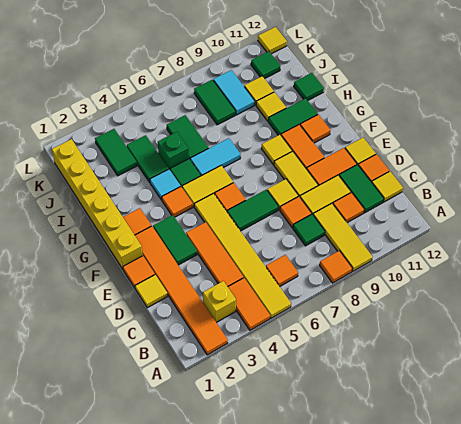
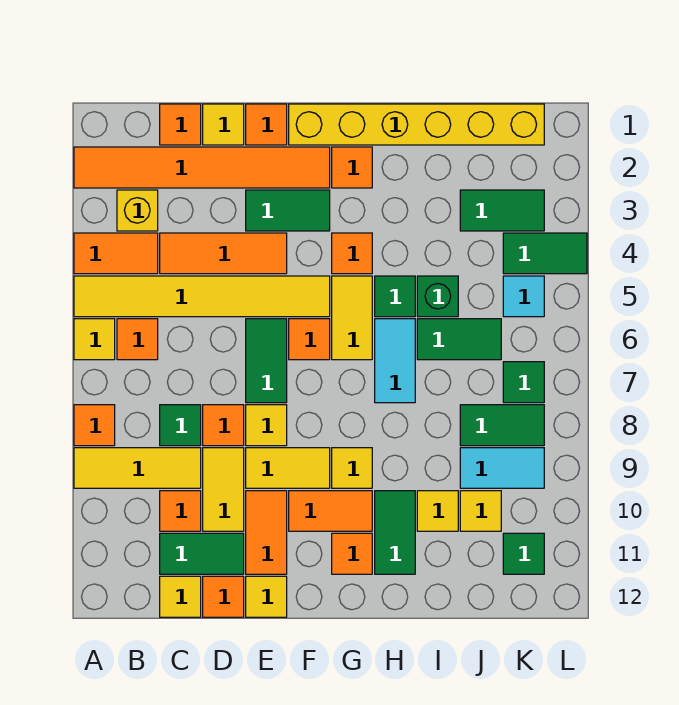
none -> orange 1x1 tile [160,104,201,145]
cyan 1x1 tile [150,169,181,200] -> cyan 1x1 tile moved to [503,276,544,317]
green 1x2 tile [127,135,169,182] -> green 1x2 tile moved to [503,233,587,274]
green 1x1 tile [294,73,324,100] -> green 1x1 tile moved to [503,362,544,403]
yellow 1x1 tile [258,27,287,54] -> yellow 1x1 tile moved to [74,319,115,360]

